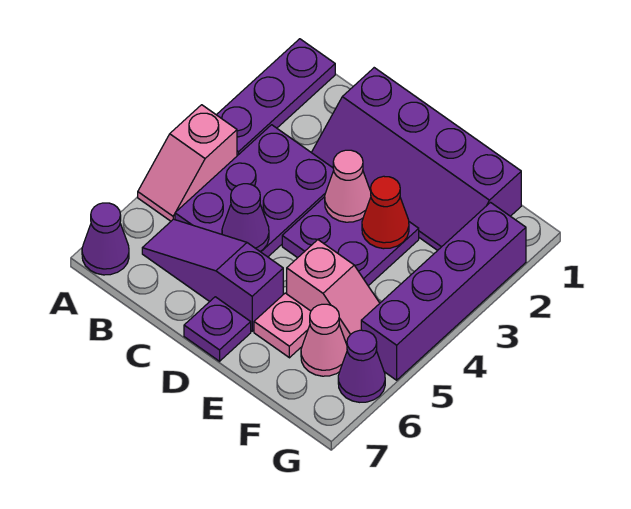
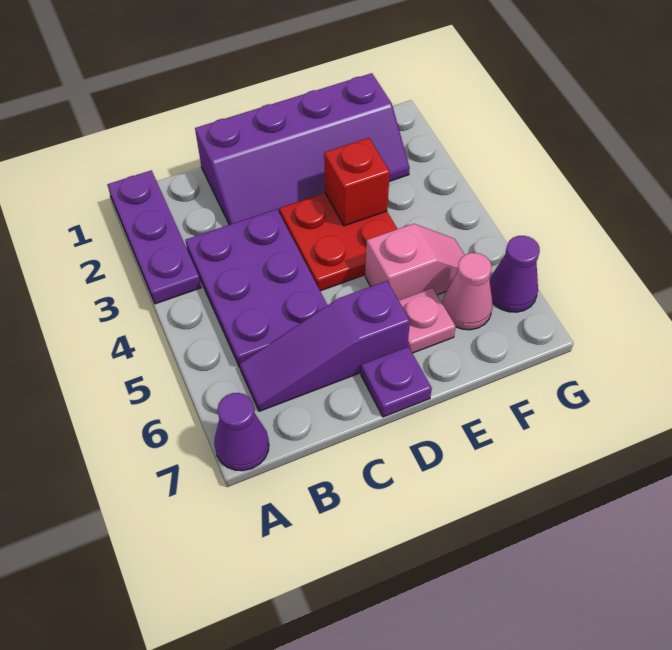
pink 1x2 slope [138,105,237,221] -> none
purple 1x1 cone [222,184,269,251] -> none
purple 2x2 plate [282,197,419,286] -> red 2x2 plate [279,193,397,291]
pink 1x1 cone [325,150,371,222] -> none
red 1x1 cone [362,176,409,249] -> red 1x1 brick [324,138,390,226]
purple 1x4 brick [361,203,526,380] -> none

